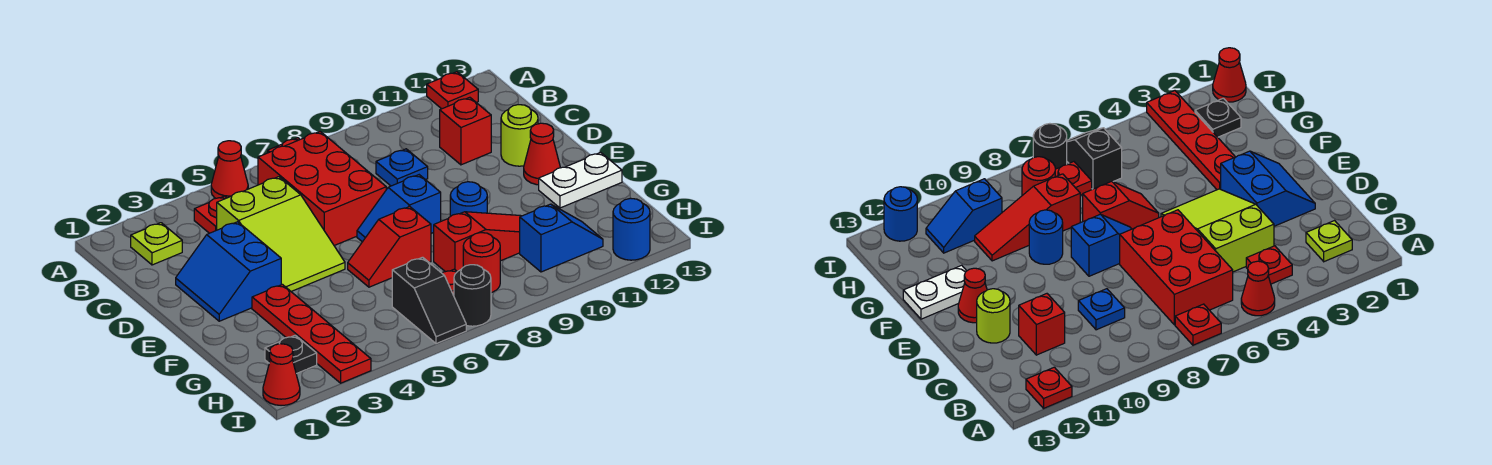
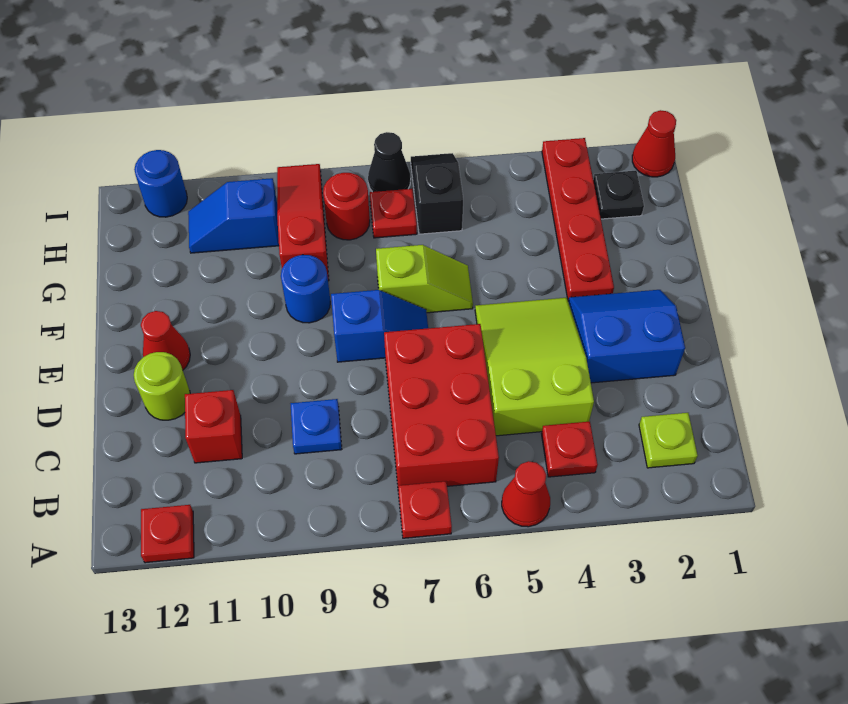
blue 2x2 slope [176,222,281,321] -> blue 2x2 slope turned to [568,290,685,383]
red 1x2 slope [348,207,431,287] -> lime 1x2 slope [376,245,473,313]
white 1x2 plate [539,152,622,208] -> none
red 1x3 slope [434,212,521,272] -> red 1x3 slope turned to [277,164,329,281]
black 1x1 round brick [454,265,491,326] -> black 1x1 cone [368,132,411,192]

